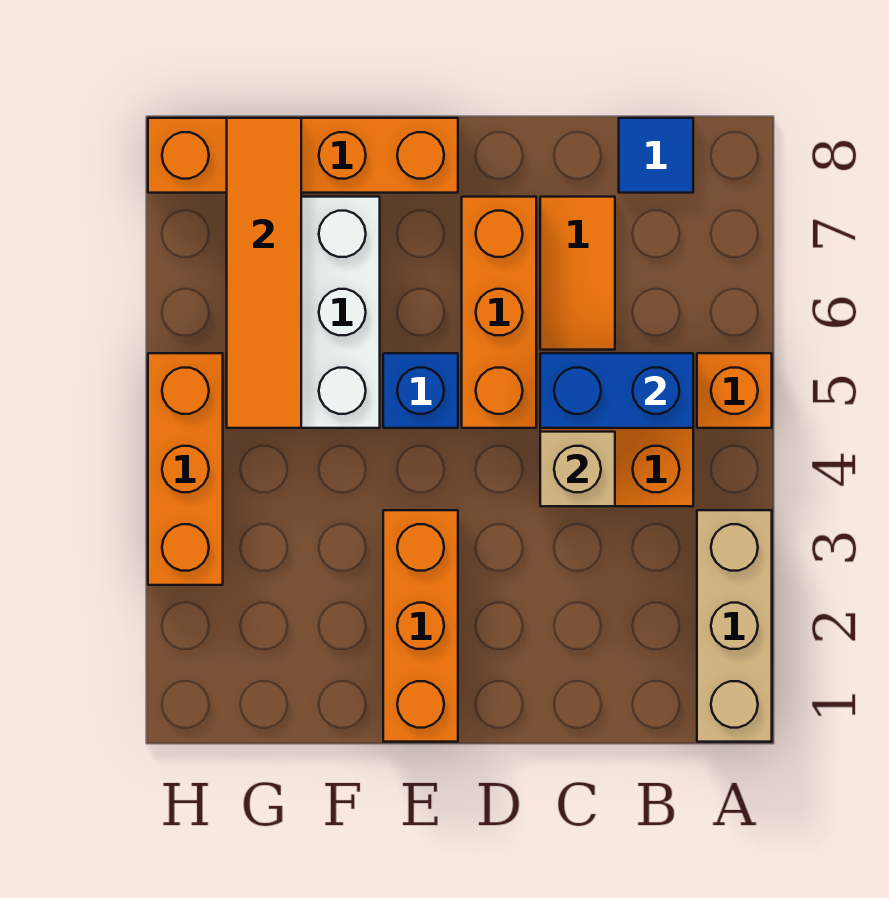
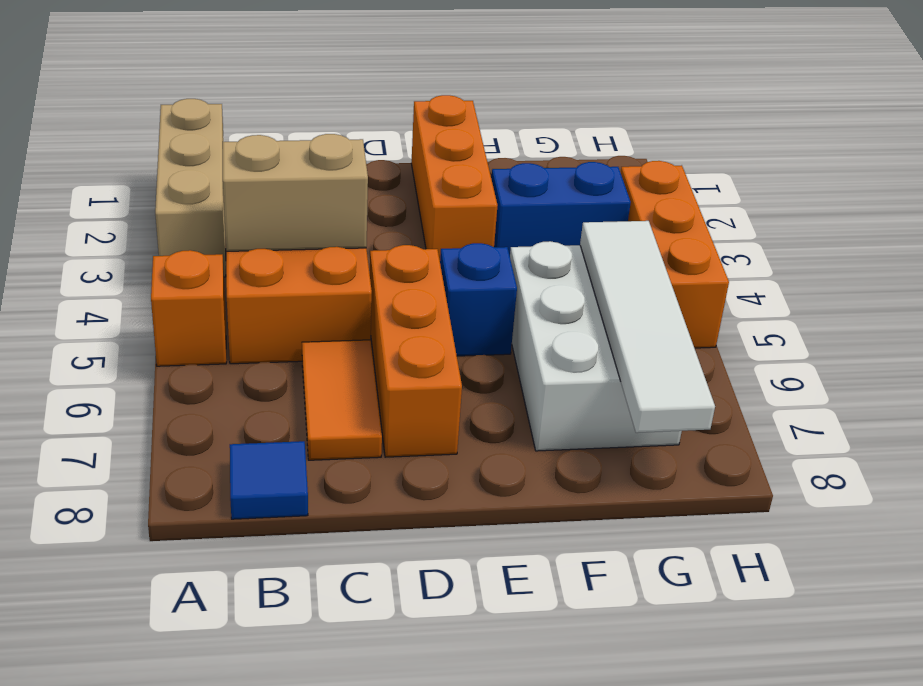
blue 1x2 brick [540,353,693,428] -> blue 1x2 brick moved to [491,162,631,256]
tan 1x1 brick [540,432,615,506] -> tan 1x2 brick [223,134,368,251]
orange 1x4 brick [148,118,458,193] -> none
orange 1x4 tile [227,118,301,428] -> white 1x4 tile [580,221,715,433]

